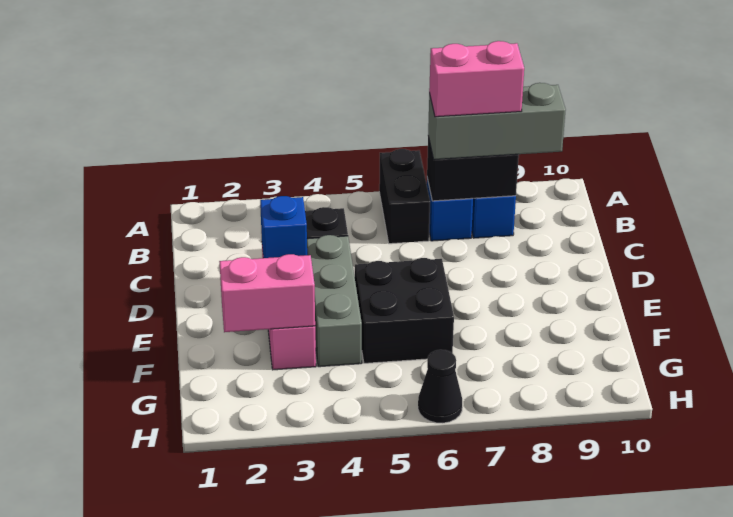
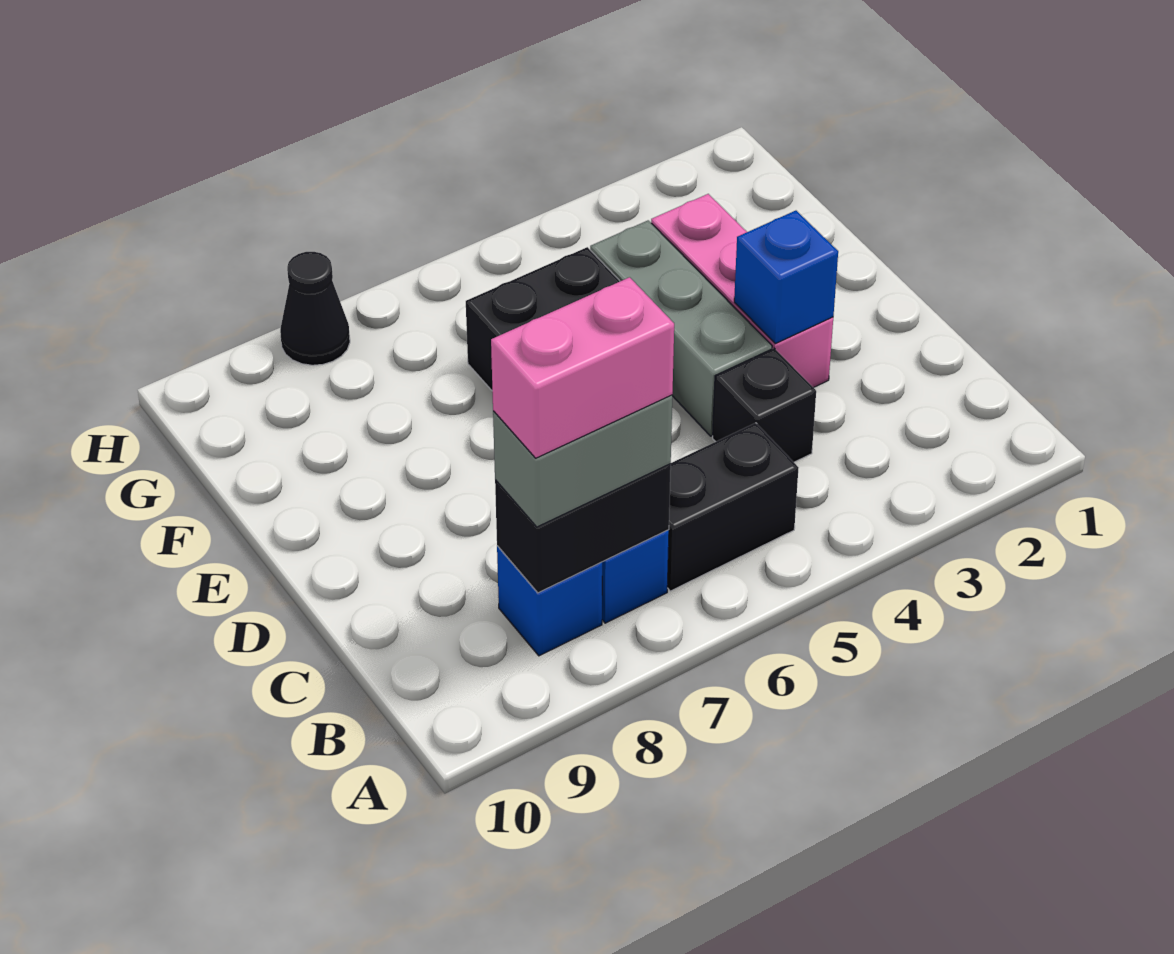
black 1x2 brick [379,149,430,244] -> black 1x2 brick turned to [667,423,799,591]
grey 1x3 brick [428,83,566,159] -> grey 1x2 brick [493,395,672,527]
pink 1x2 brick [219,254,315,332] -> none
black 1x1 cone [418,350,462,423] -> black 1x1 cone moved to [280,252,350,365]

